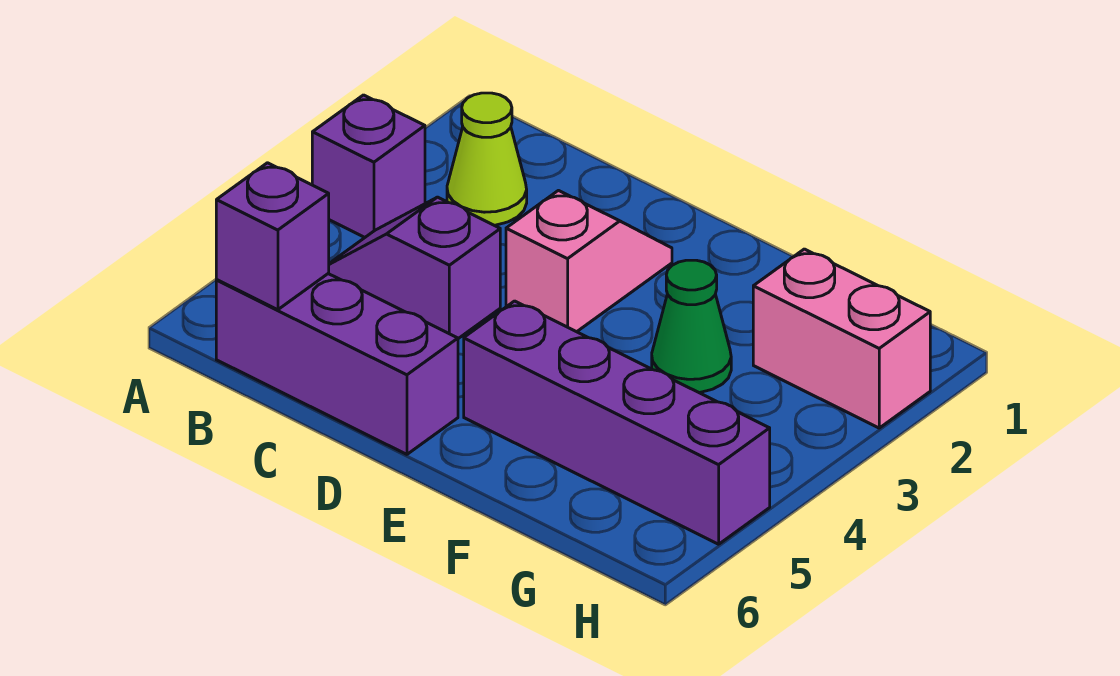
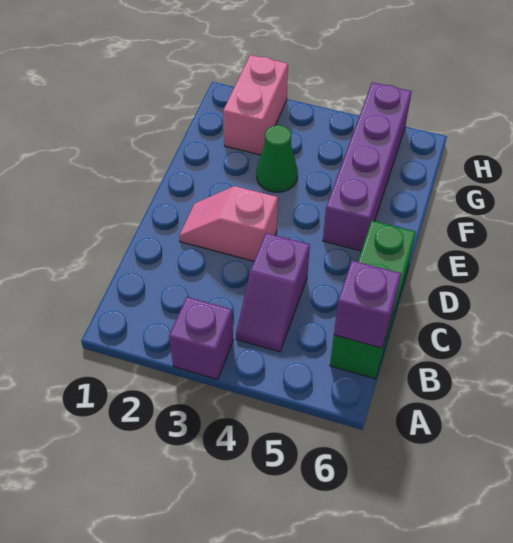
lime 1x1 cone [447,93,527,225] -> none
purple 1x3 brick [216,274,458,454] -> green 1x3 brick [330,221,416,379]

